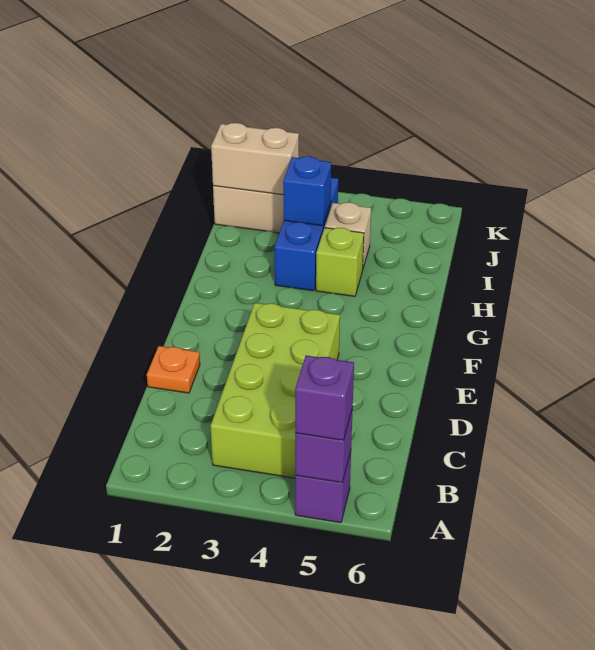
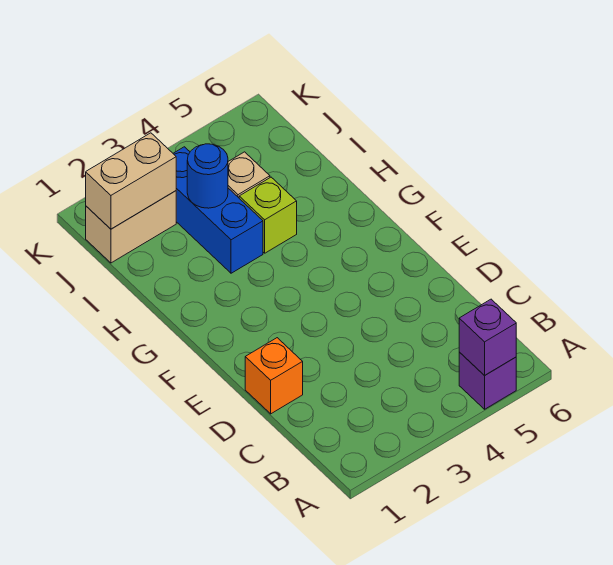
purple 1x1 brick [295,355,354,440] -> none
lime 2x4 brick [211,303,340,478] -> none
orange 1x1 plate [147,346,200,393] -> orange 1x1 brick [245,338,303,414]
blue 1x1 brick [283,156,331,226] -> blue 1x1 round brick [187,144,228,208]

